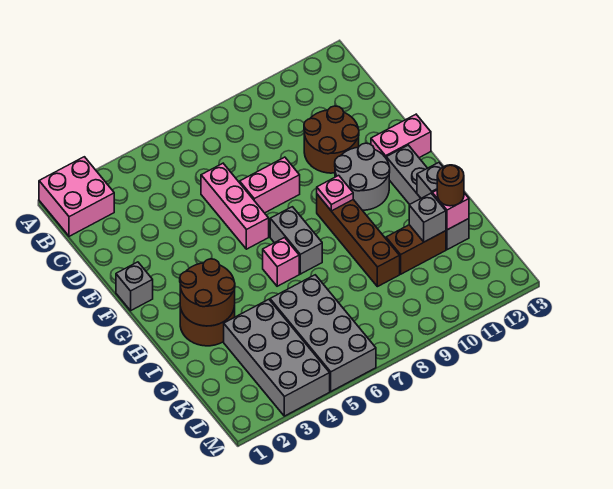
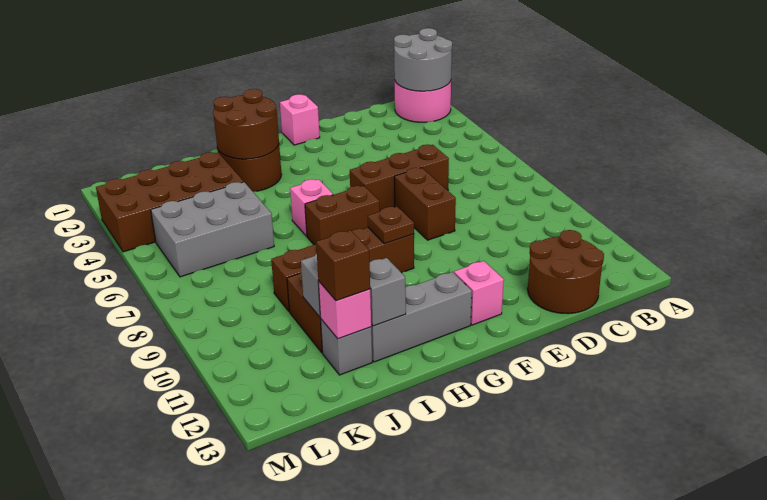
pink 2x2 brick [39,157,114,236] -> pink 2x2 round brick [395,81,451,122]
pink 1x3 brick [201,163,269,249] -> brown 1x3 brick [350,145,449,211]
brown 2x2 round brick [304,106,359,173] -> brown 2x2 round brick moved to [528,230,604,314]
pink 1x2 brick [240,157,300,213] -> brown 1x2 brick [394,168,456,240]
grey 1x1 brick [116,262,153,311] -> pink 1x1 brick [280,94,320,145]
grey 2x2 round brick [335,143,390,210] -> grey 2x2 round brick moved to [394,28,452,91]
pink 1x2 brick [371,114,431,158] -> pink 1x1 brick [454,261,504,325]
grey 1x2 brick [270,207,322,274] -> brown 1x2 brick [305,186,380,245]
pink 1x1 plate [317,175,353,211] -> brown 1x1 plate [368,206,414,244]
grey 2x4 brick [224,299,330,416] -> brown 2x4 brick [96,152,244,252]
grey 2x4 brick [270,275,376,391] -> grey 2x3 brick [151,182,274,277]
brown 1x1 round brick [437,165,464,206] -> brown 1x1 brick [316,230,370,301]

